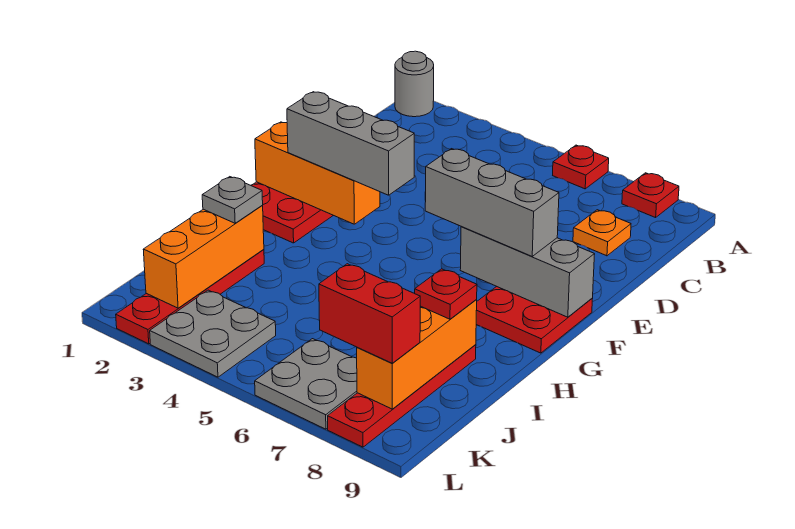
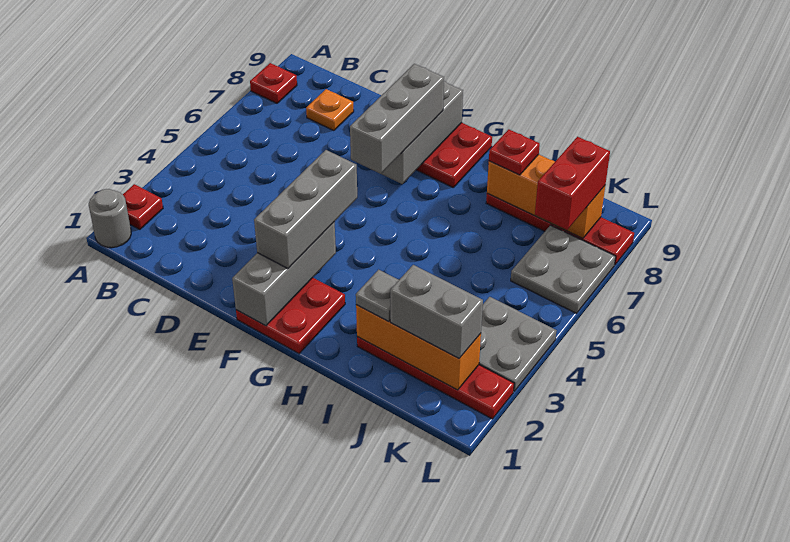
red 1x1 plate [553,145,609,189] -> red 1x1 plate moved to [123,184,163,230]
orange 1x3 brick [255,122,380,224] -> grey 1x3 brick [232,222,336,326]
none -> grey 1x2 brick [390,265,483,358]

